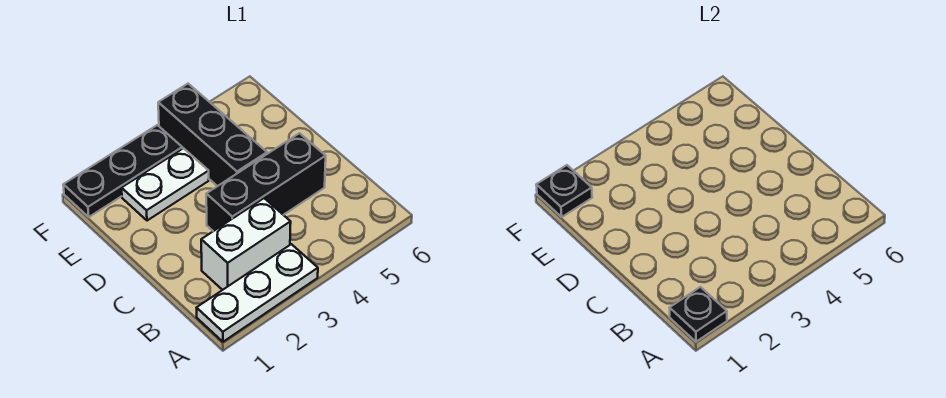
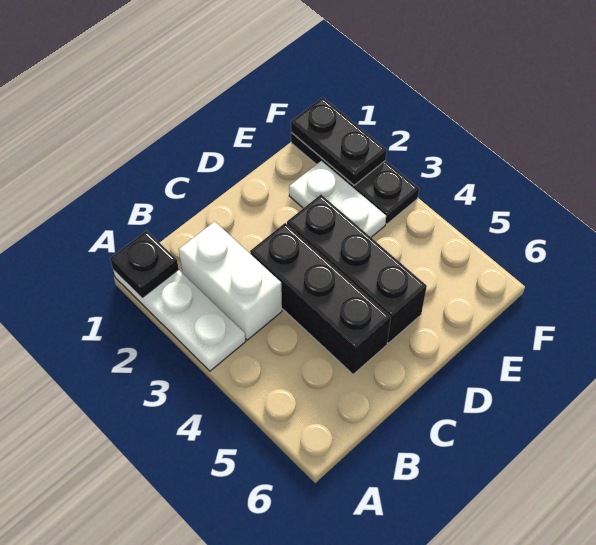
black 1x3 brick [158,84,267,186] -> black 1x3 brick turned to [287,195,427,343]
black 1x1 plate [536,165,592,217] -> black 1x2 plate [291,97,387,185]

